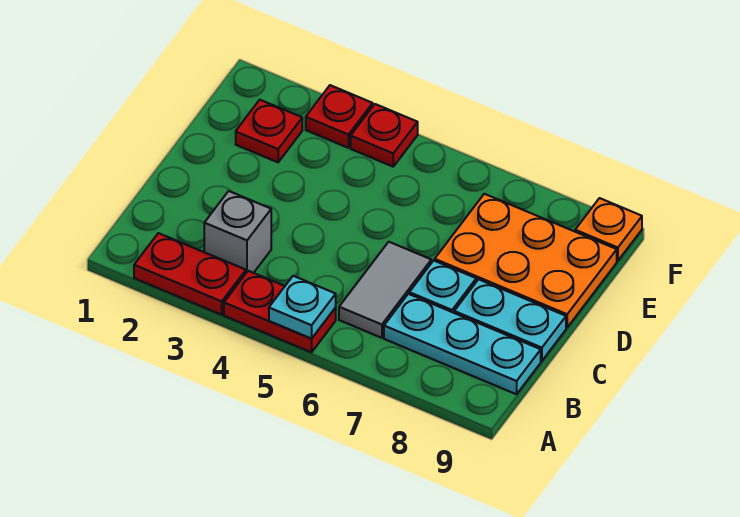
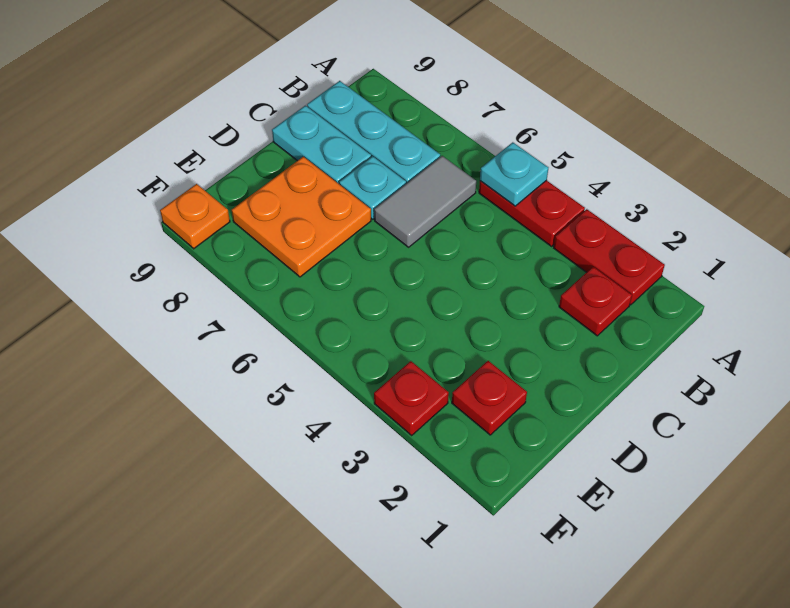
grey 1x1 brick [204,191,271,273] -> none
orange 2x3 plate [435,194,617,327] -> orange 2x2 plate [232,157,371,277]
red 1x1 plate [351,104,418,167] -> red 1x1 plate moved to [559,267,632,336]

